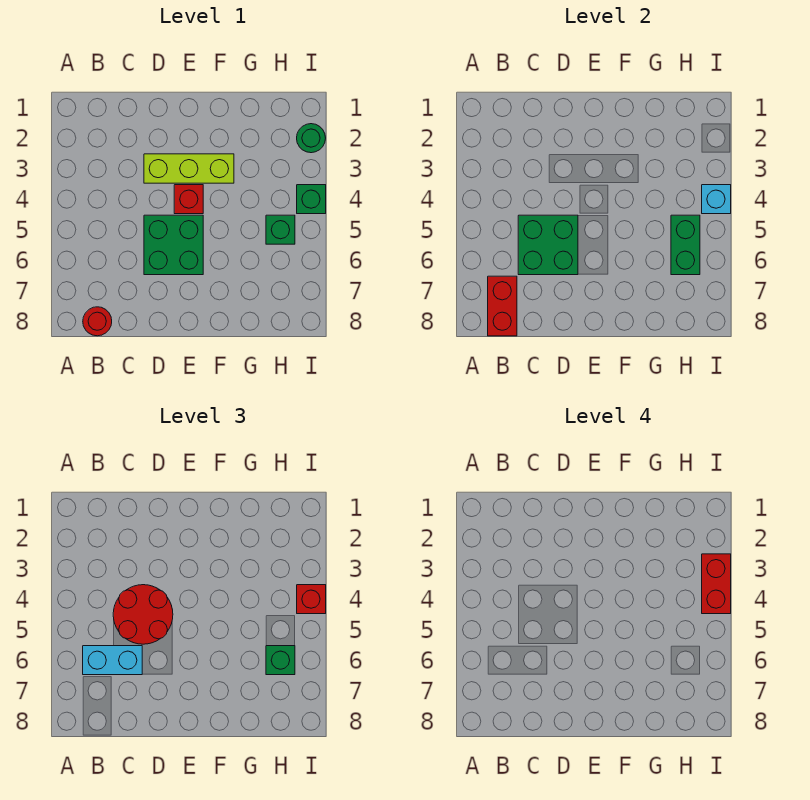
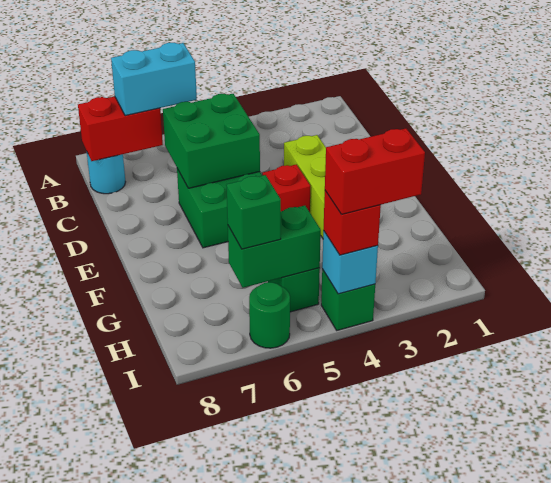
cyan 1x2 brick [83,646,142,675] -> cyan 1x2 brick turned to [111,43,197,116]
red 1x1 round brick [83,307,112,336] -> cyan 1x1 round brick [87,153,125,194]
red 2x2 round brick [113,585,173,644] -> none
green 1x1 round brick [297,124,326,153] -> green 1x1 round brick moved to [249,282,290,348]

